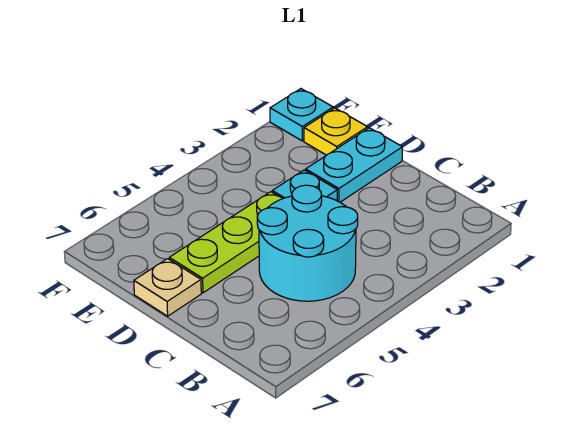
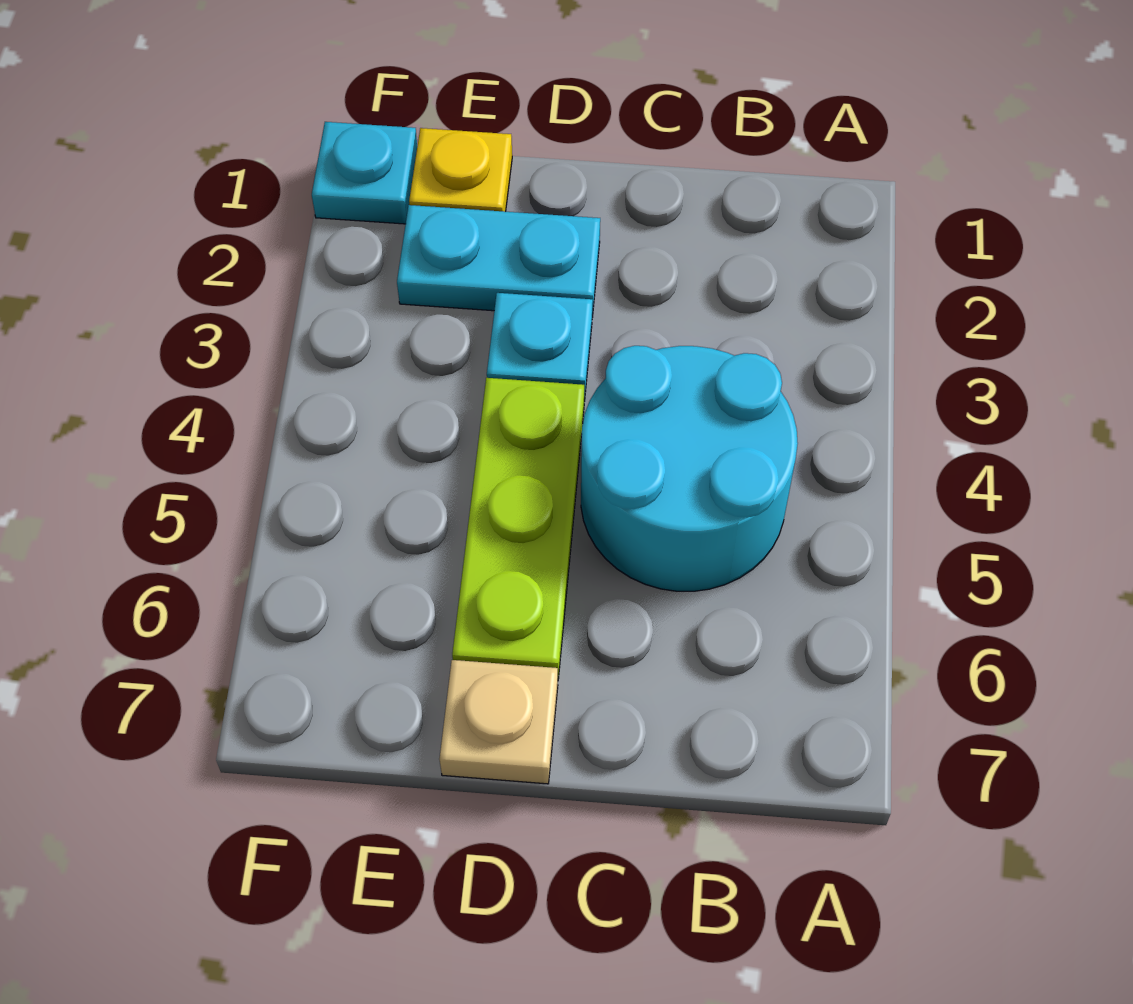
cyan 1x2 plate [306,128,402,202] -> cyan 1x2 plate turned to [397,205,600,317]

